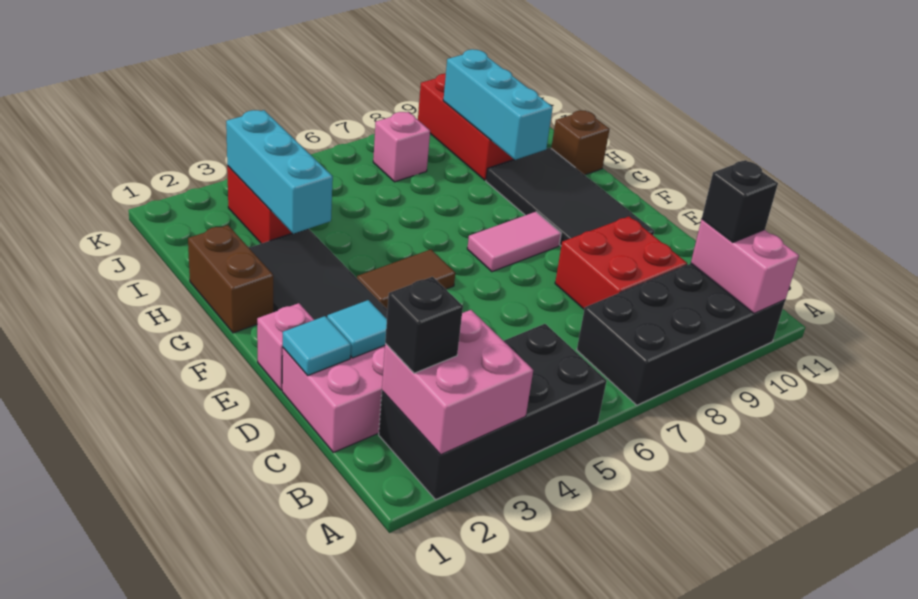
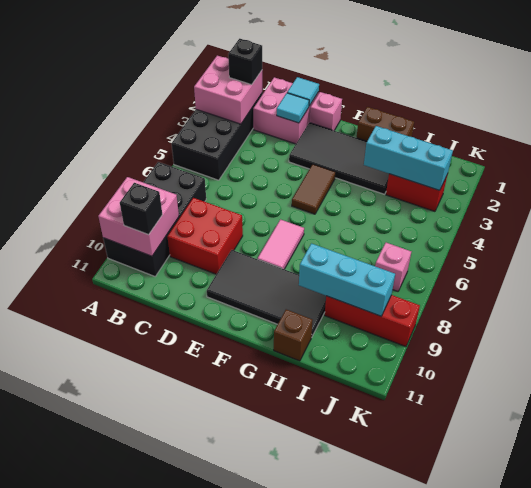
pink 1x2 brick [691,219,799,314] -> pink 2x2 brick [98,177,179,256]

